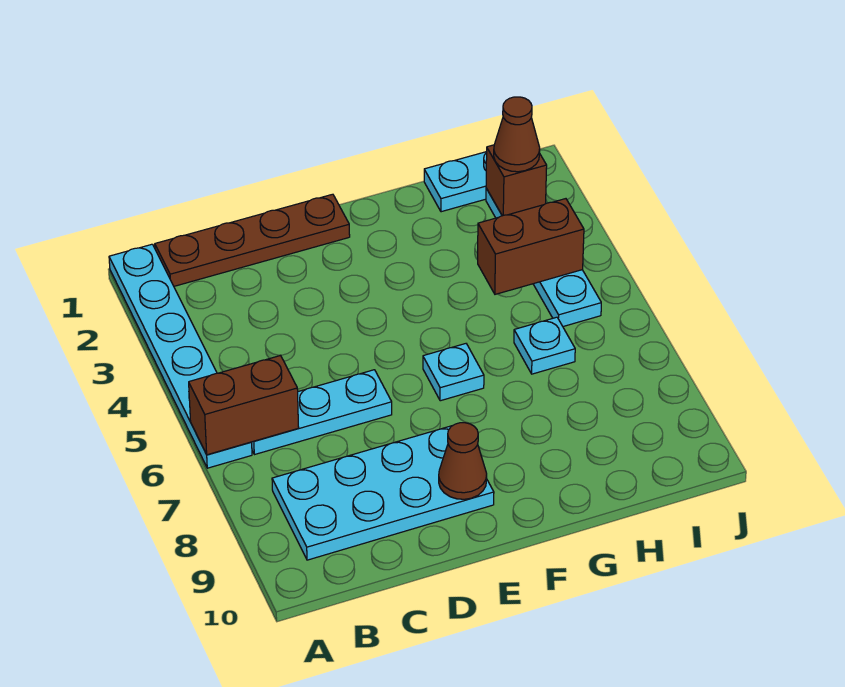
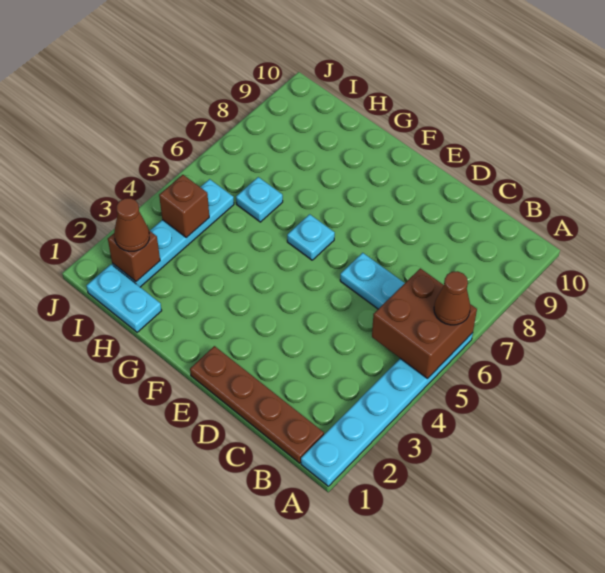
brown 1x2 brick [189,356,299,455] -> brown 2x2 brick [372,268,477,379]
cyan 2x4 plate [272,426,494,560] -> none
brown 1x1 cone [439,423,487,499] -> brown 1x1 cone moved to [434,271,470,325]
brown 1x2 brick [478,199,584,294] -> brown 1x1 brick [159,175,209,238]

